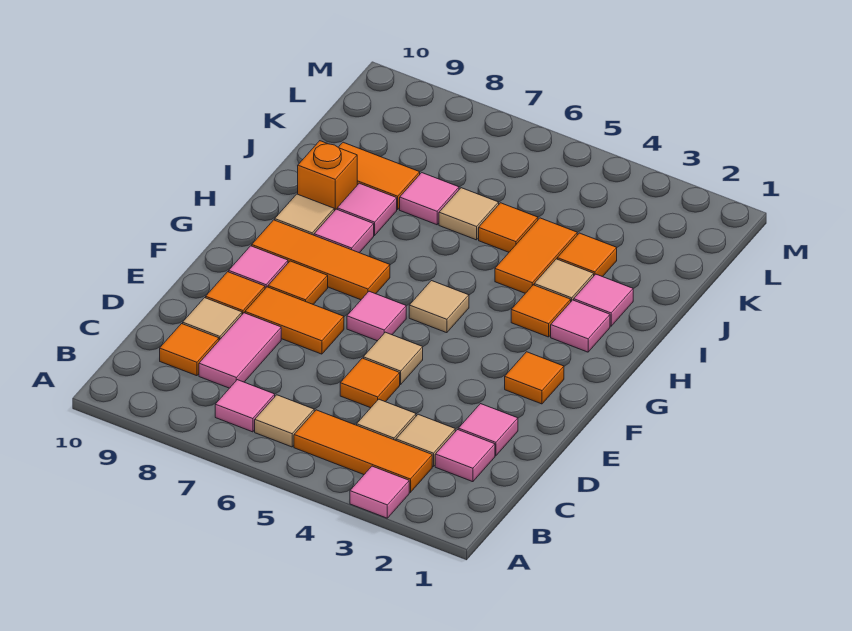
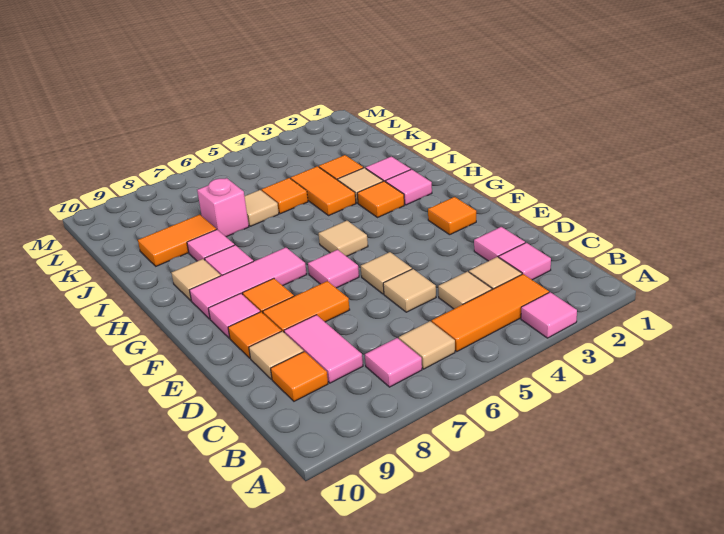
orange 1x1 tile [340,358,400,408] -> tan 1x1 tile [383,269,436,312]
orange 1x3 tile [252,220,390,300] -> pink 1x3 tile [190,247,307,319]
orange 1x1 brick [298,141,357,211] -> none
pink 1x1 tile [400,173,459,225] -> pink 1x1 brick [197,178,249,237]

